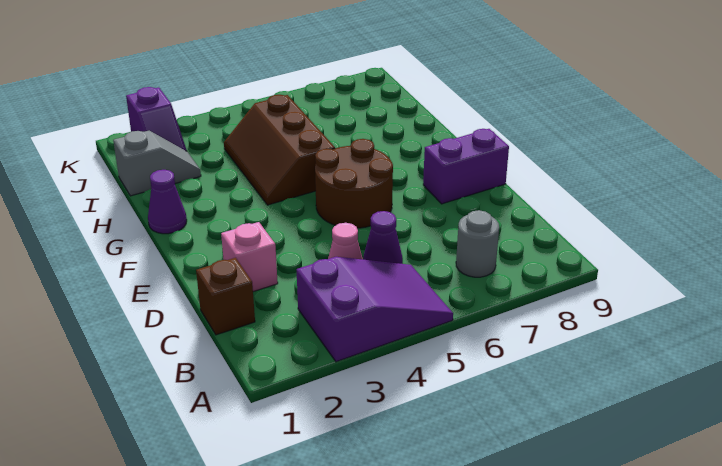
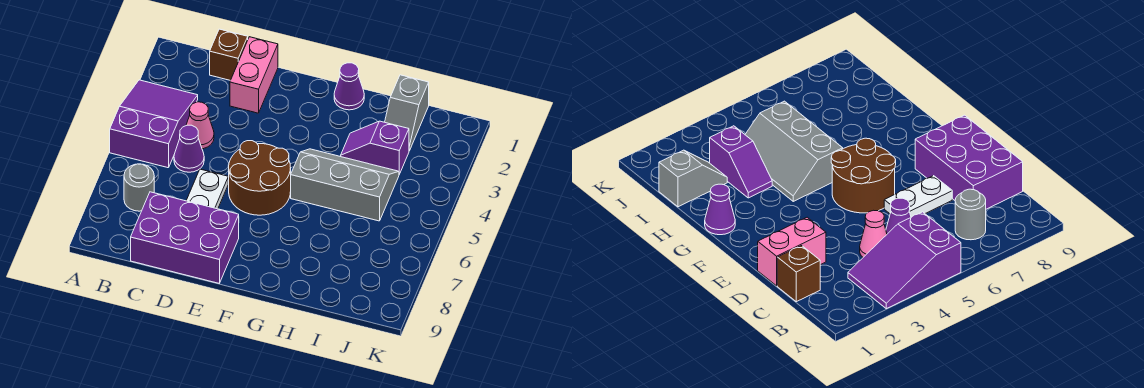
purple 2x3 slope [296,257,453,362] -> purple 2x3 slope turned to [110,80,198,168]
pink 1x1 brick [221,222,278,292] -> pink 1x2 brick [230,37,278,113]
none -> white 1x2 plate [186,169,228,209]
purple 1x2 brick [423,129,509,204] -> purple 2x3 brick [131,192,239,283]
brown 2x3 slope [224,95,335,205] -> grey 2x3 slope [291,149,399,221]
purple 1x2 slope [126,87,187,151] -> purple 1x2 slope moved to [341,121,409,174]

